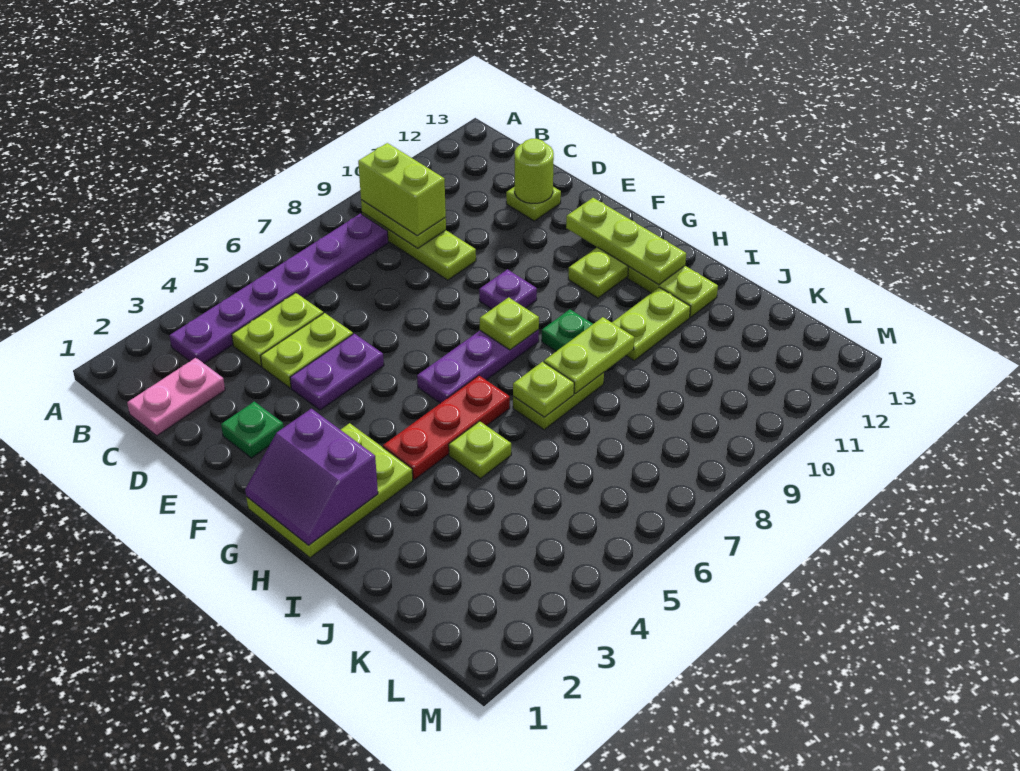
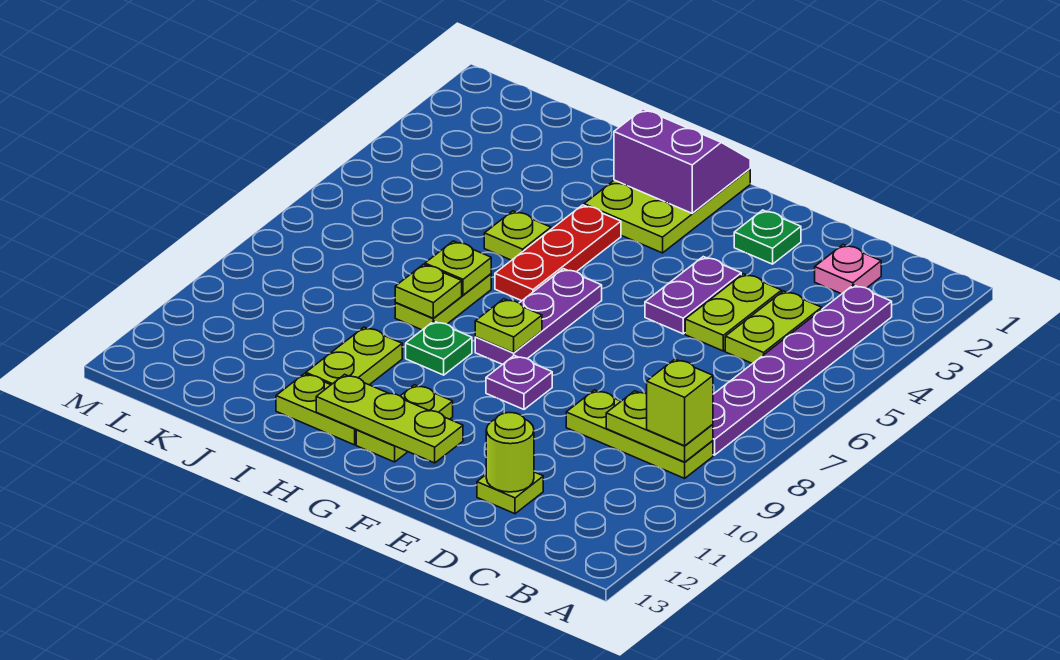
lime 1x2 brick [358,143,446,235] -> lime 1x1 brick [647,359,713,446]
pink 1x2 plate [127,358,225,436] -> pink 1x1 plate [815,245,881,294]
lime 1x2 plate [544,317,634,393] -> lime 1x1 plate [395,264,462,318]

